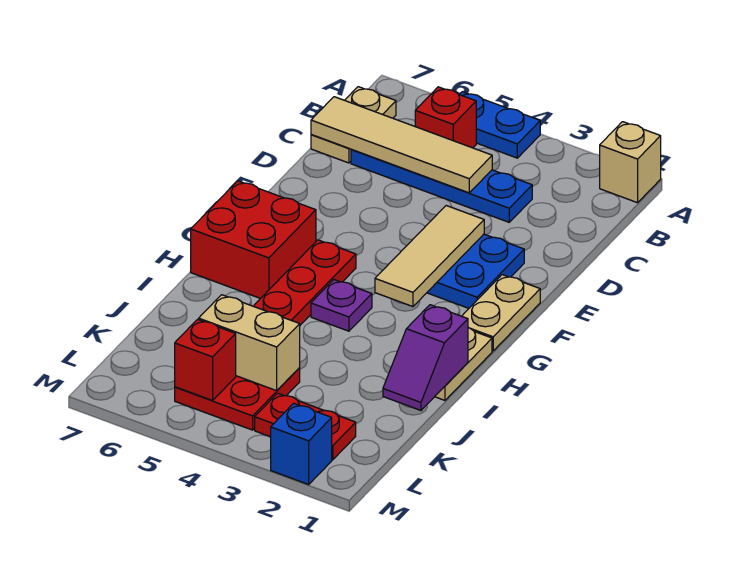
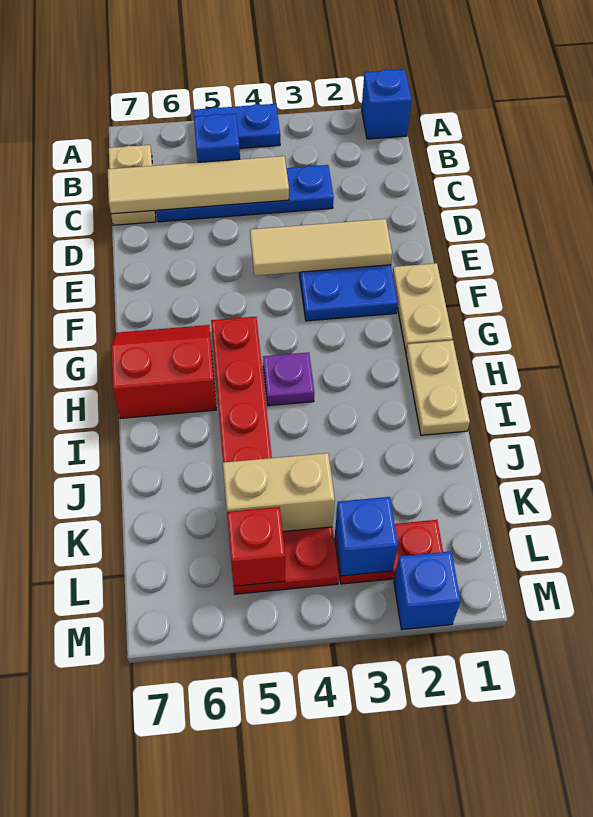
tan 1x1 brick [600,122,661,203] -> blue 1x1 brick [362,69,412,139]
red 1x1 brick [415,87,476,148] -> blue 1x1 brick [194,114,240,162]
tan 1x3 tile [375,206,484,307] -> tan 1x3 tile turned to [250,219,392,276]
red 2x2 brick [191,181,316,299] -> red 2x2 slope [111,325,216,418]
purple 1x2 slope [383,305,468,410] -> none
none -> blue 1x1 brick [335,497,398,576]

